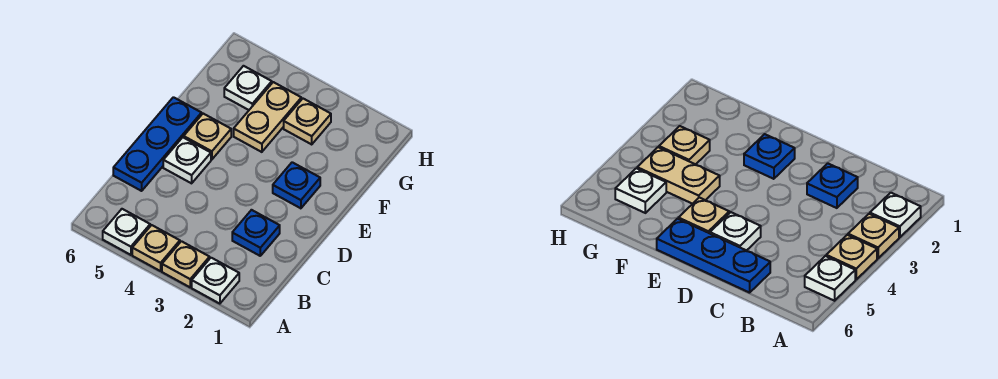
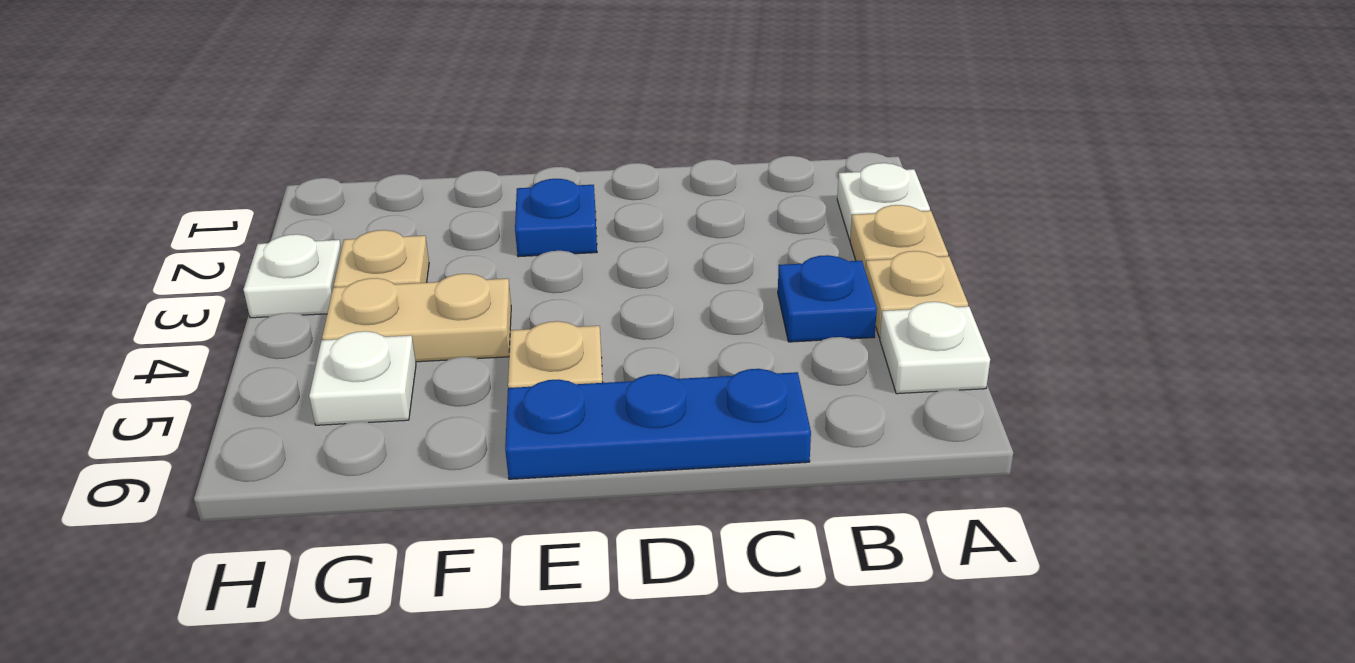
blue 1x1 plate [232,210,280,256] -> blue 1x1 plate moved to [778,255,877,342]
white 1x1 plate [163,137,211,183] -> white 1x1 plate moved to [243,234,341,318]

